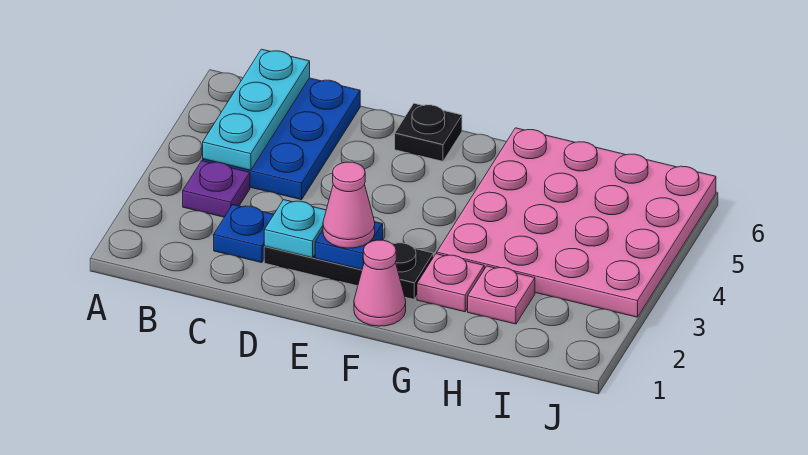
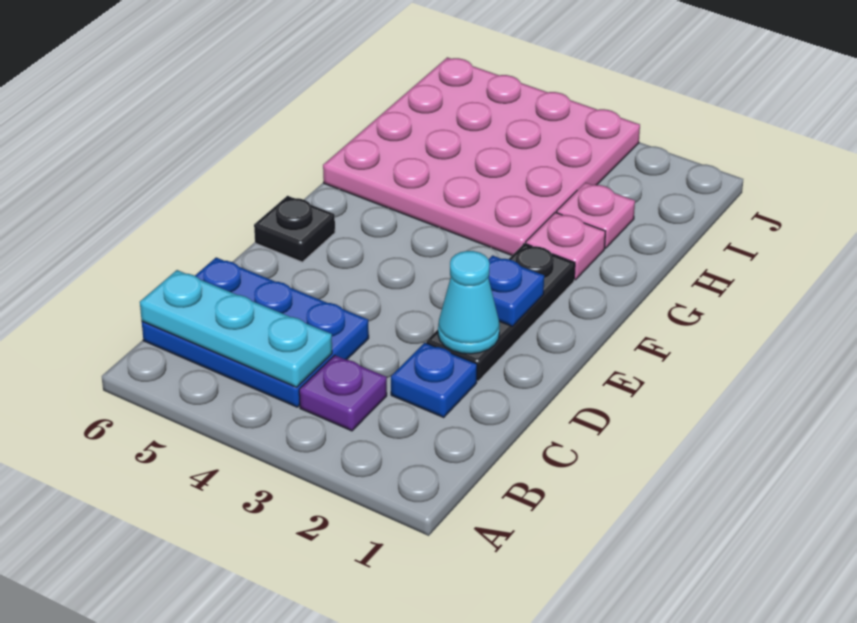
cyan 1x1 plate [264,200,326,258] -> cyan 1x1 cone [438,251,500,354]
pink 1x1 cone [323,162,375,248] -> none
pink 1x1 cone [354,240,406,326] -> none

